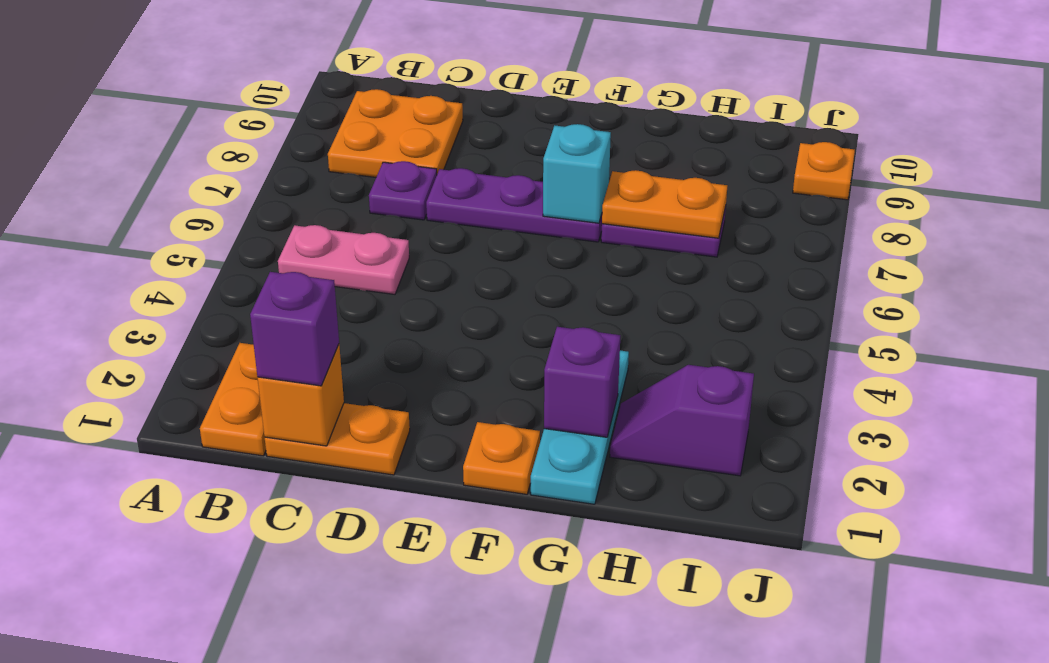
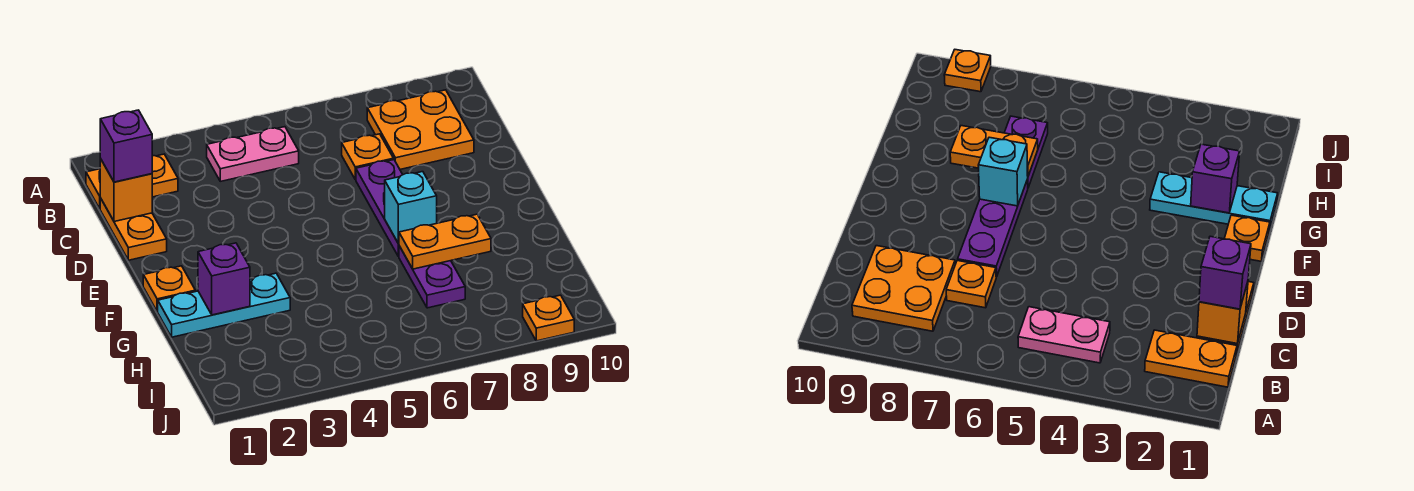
pink 1x2 plate [278,225,409,294] -> pink 1x2 plate turned to [207,127,299,181]
purple 1x1 plate [369,161,437,220] -> orange 1x1 plate [342,134,394,180]
orange 1x2 plate [602,170,727,238] -> orange 1x2 plate turned to [399,214,491,269]
purple 1x2 slope [610,365,754,476] -> none

